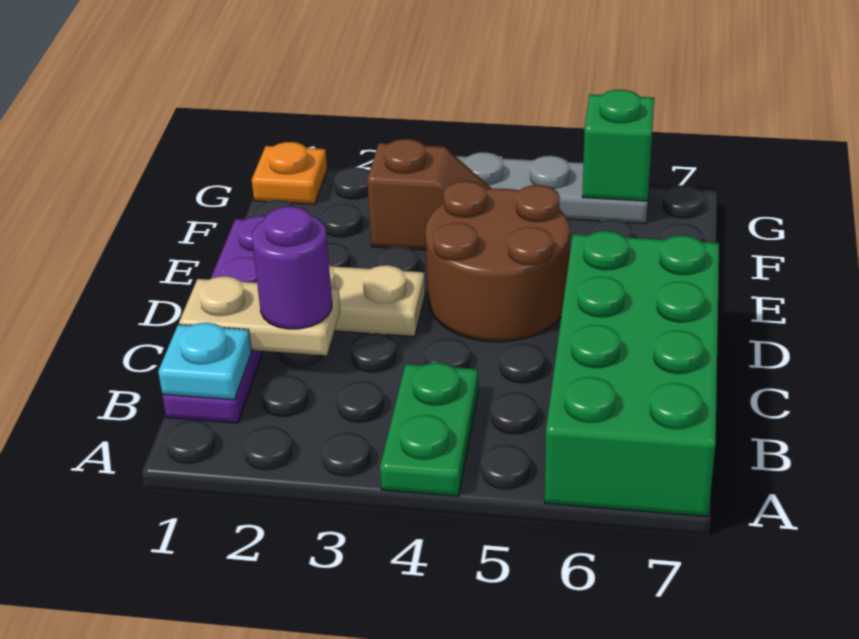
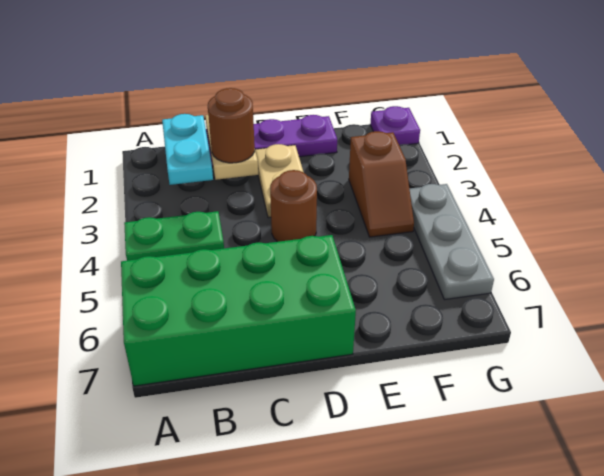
cyan 1x1 plate [158,323,252,400] -> cyan 1x2 plate [162,114,213,185]
purple 1x1 round brick [252,206,332,329] -> brown 1x1 round brick [208,88,255,163]
brown 2x2 round brick [425,181,569,342] -> brown 1x1 round brick [270,170,317,242]
orange 1x1 plate [252,142,327,204] -> purple 1x1 plate [370,106,420,145]
green 1x1 brick [582,90,654,201] -> none

